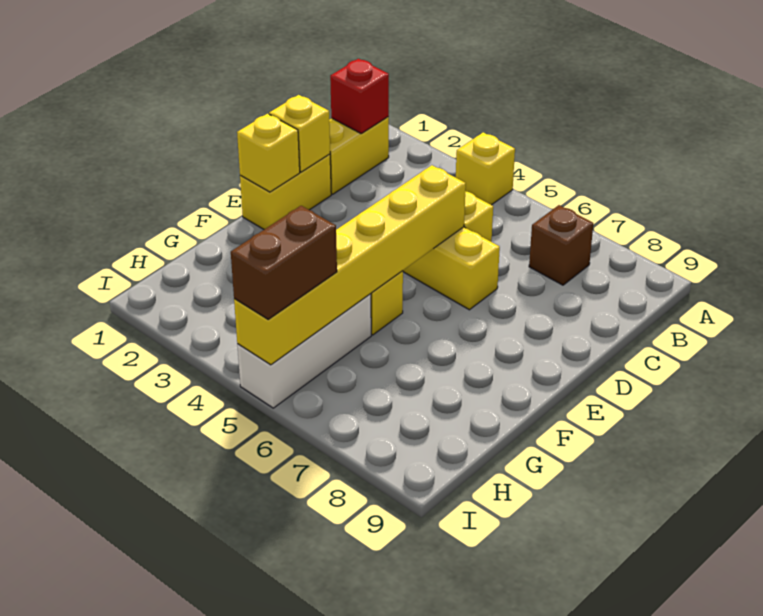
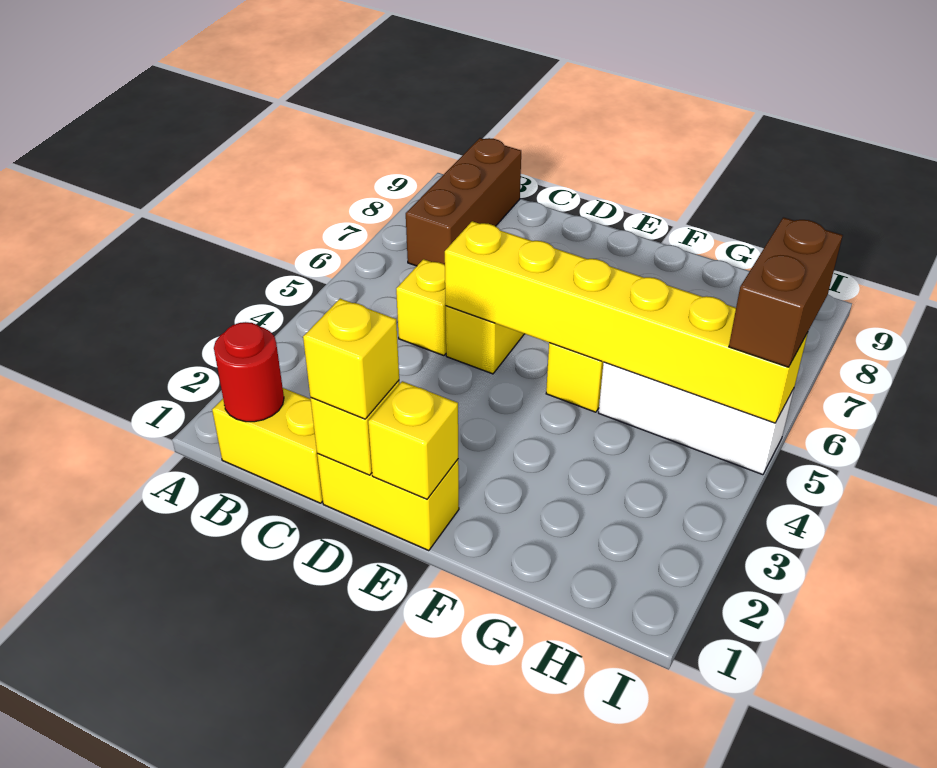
yellow 1x1 brick [456,132,515,205] -> yellow 1x1 brick moved to [303,299,399,419]
red 1x1 brick [330,59,389,133] -> red 1x1 round brick [214,322,284,422]
brown 1x1 brick [529,205,593,285] -> brown 1x3 brick [406,138,521,266]
brown 1x2 brick [231,206,337,320] -> brown 1x2 brick turned to [729,217,843,367]

